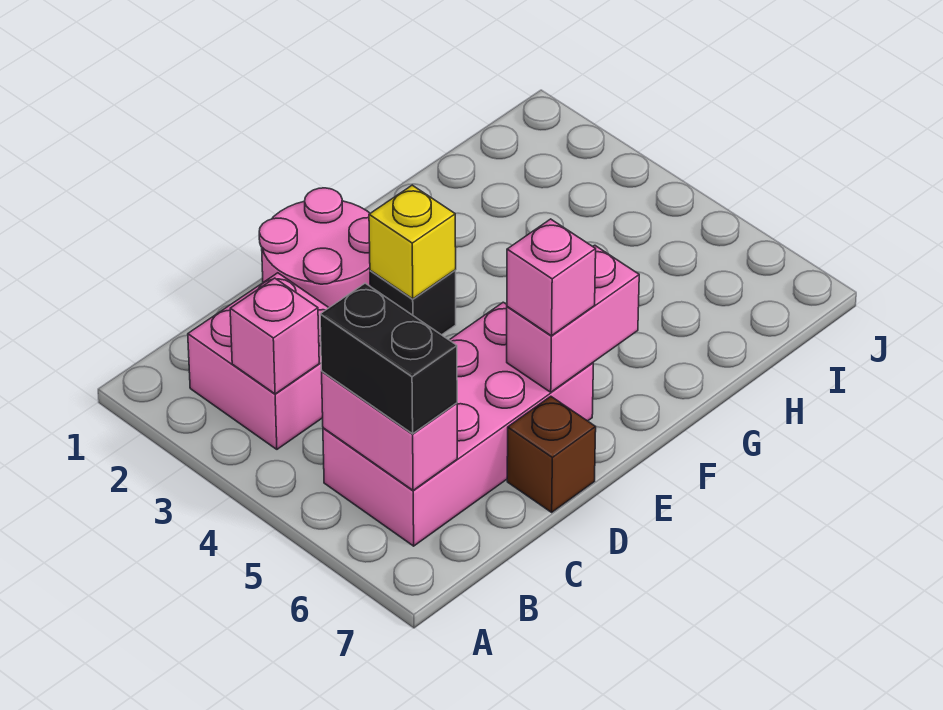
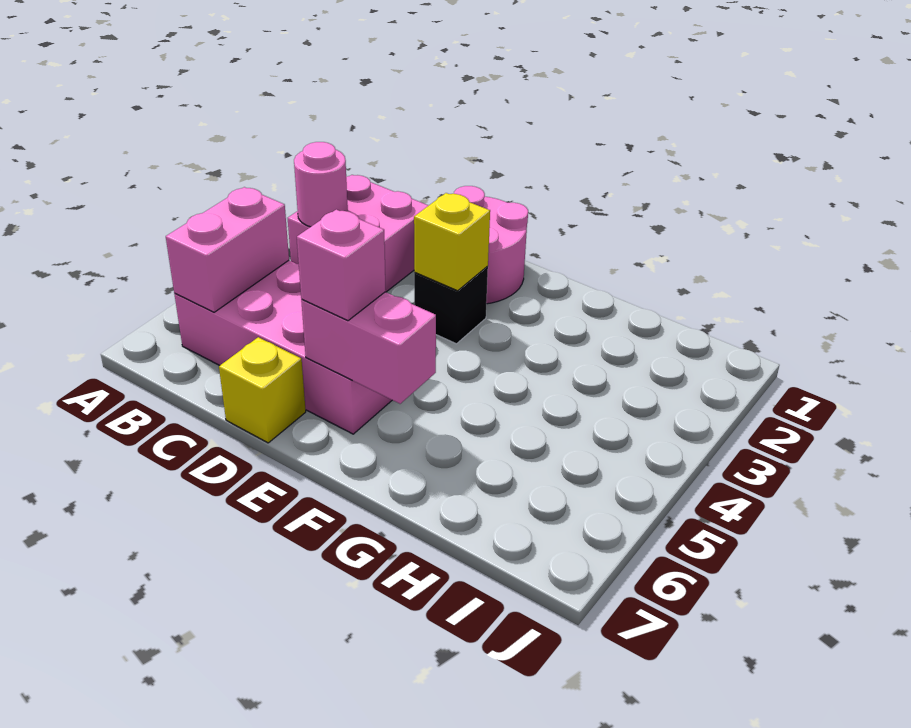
pink 1x1 brick [230,278,319,394] -> pink 1x1 round brick [294,142,348,227]
black 1x2 brick [320,283,457,434] -> none
brown 1x1 brick [507,396,596,512] -> yellow 1x1 brick [219,337,306,443]

